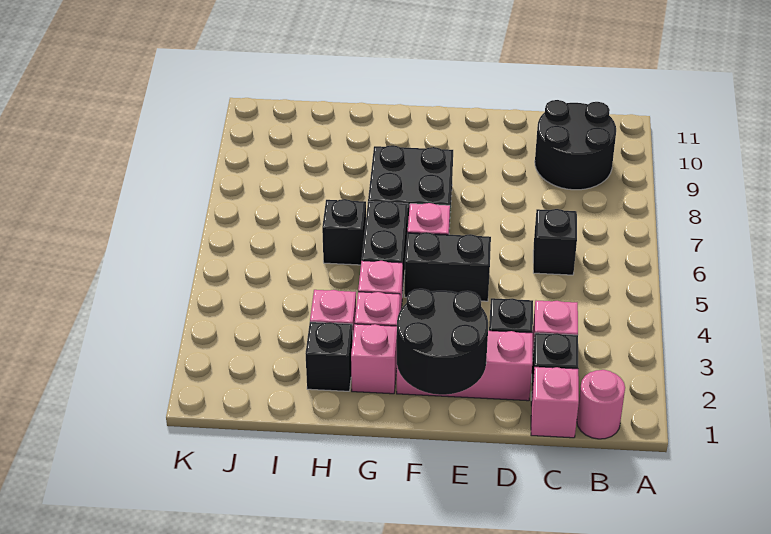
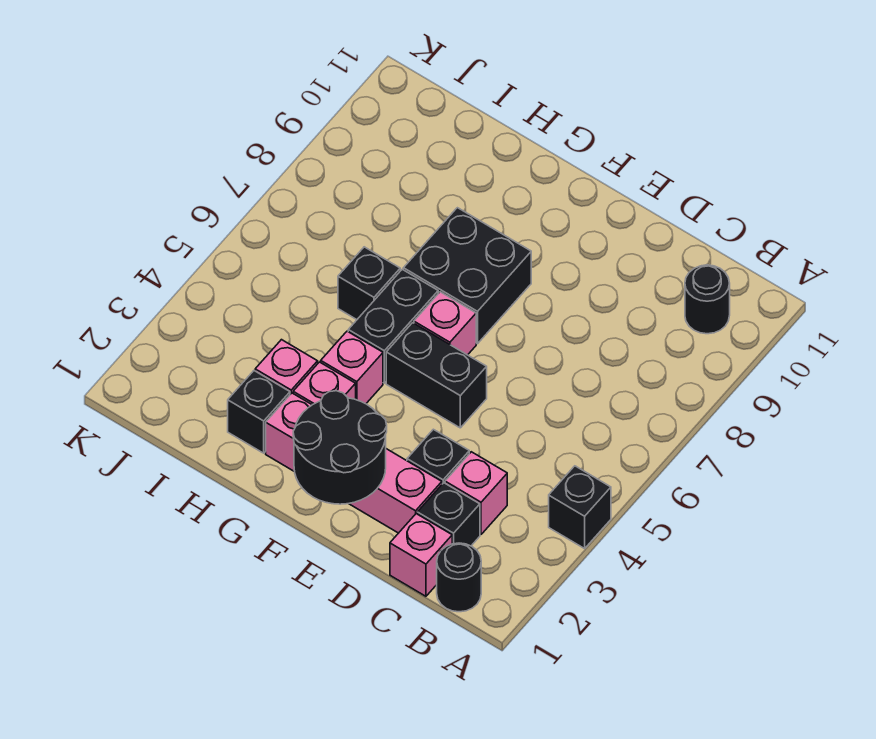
pink 1x1 round brick [577,370,625,439] -> black 1x1 round brick [437,543,481,612]
black 2x2 round brick [535,100,616,190] -> black 1x1 round brick [685,265,730,334]
black 1x1 brick [533,209,577,275] -> black 1x1 brick moved to [549,466,611,549]

